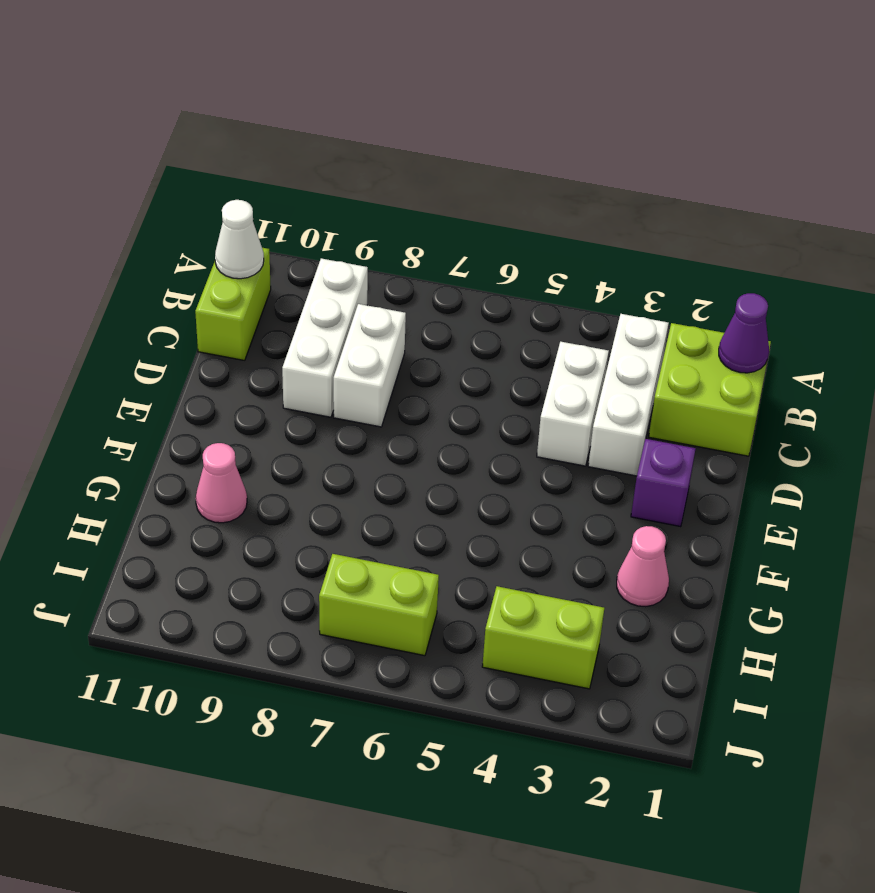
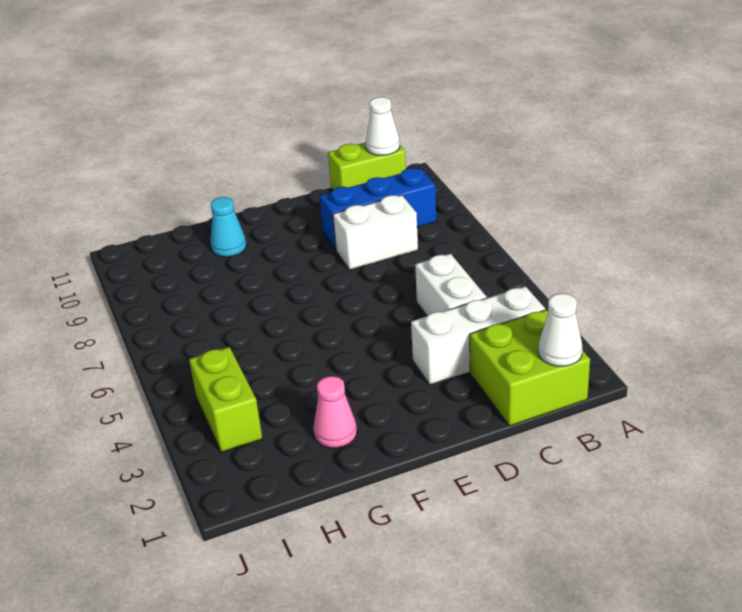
purple 1x1 cone [719,293,769,373] -> white 1x1 cone [538,293,582,366]
white 1x3 brick [282,258,368,417] -> blue 1x3 brick [320,168,436,250]
white 1x2 brick [537,342,609,466] -> white 1x2 brick turned to [415,254,487,316]
purple 1x1 brick [631,439,696,527] -> none
pink 1x1 cone [196,443,247,523] -> cyan 1x1 cone [210,197,246,257]
lime 1x2 brick [319,554,439,656] -> none

